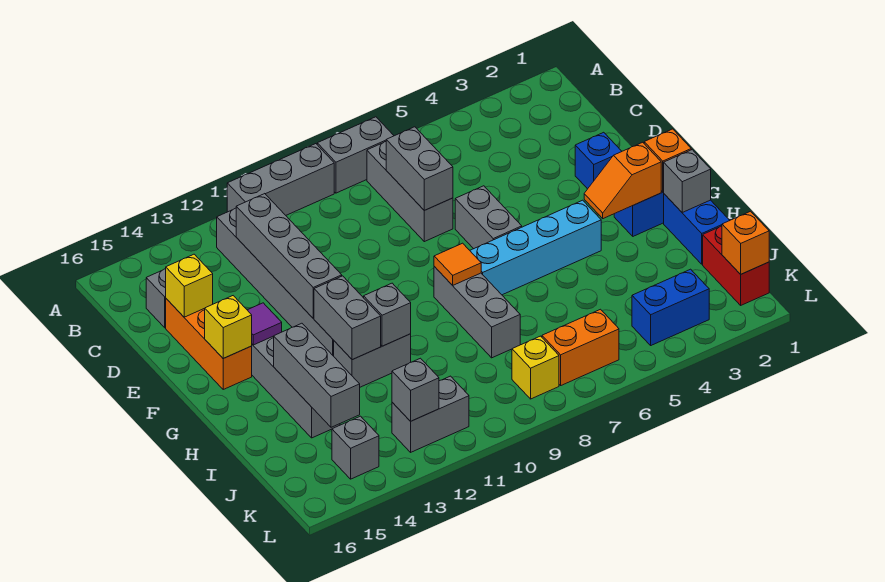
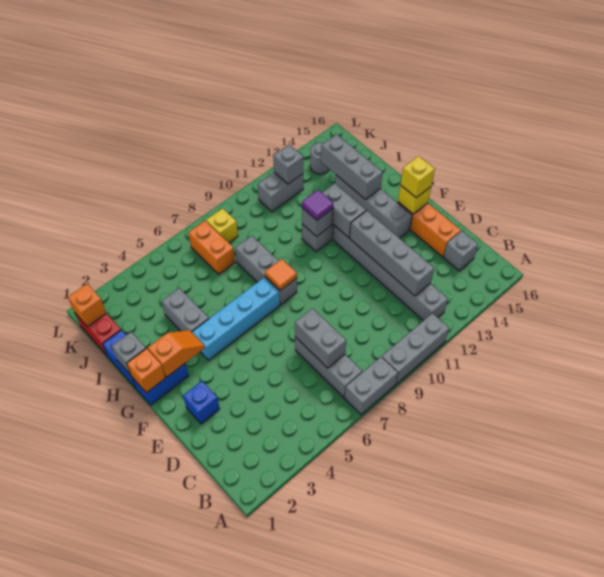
yellow 1x1 brick [166,254,213,317] -> yellow 1x1 brick moved to [401,156,435,198]
grey 1x2 brick [455,186,522,249] -> grey 1x2 brick moved to [162,288,209,332]
purple 1x1 tile [248,303,282,345] -> purple 1x1 tile moved to [302,190,333,220]
blue 1x2 brick [632,269,709,345] -> none
orange 1x2 brick [542,309,619,385] -> orange 1x2 brick turned to [188,221,235,274]
grey 1x1 brick [332,416,379,479] -> grey 1x1 round brick [310,142,329,174]

